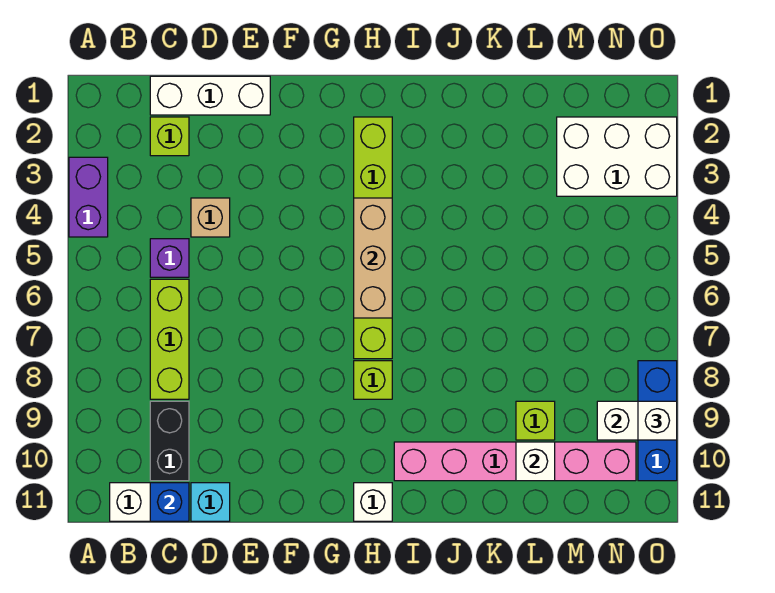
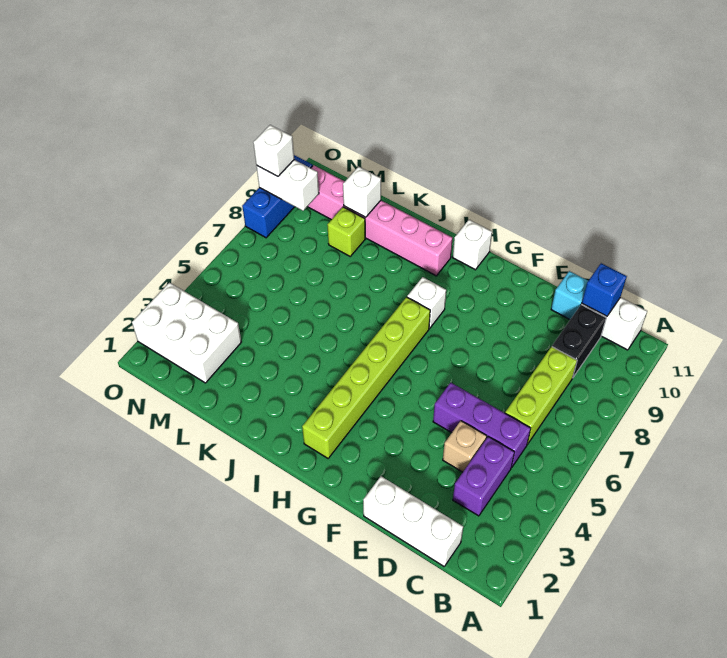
purple 1x2 brick [69,157,108,237] -> purple 1x2 brick moved to [453,437,514,516]
lime 1x1 brick [150,117,189,156] -> none
purple 1x1 brick [150,239,189,277] -> purple 1x3 brick [433,383,531,468]
tan 1x3 brick [354,198,392,318] -> none
lime 1x1 brick [354,361,392,399] -> white 1x1 brick [407,277,446,328]

